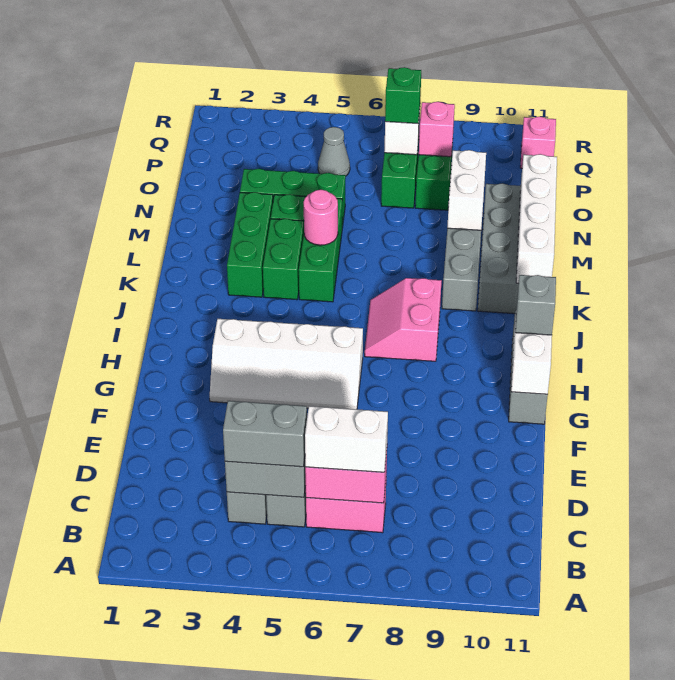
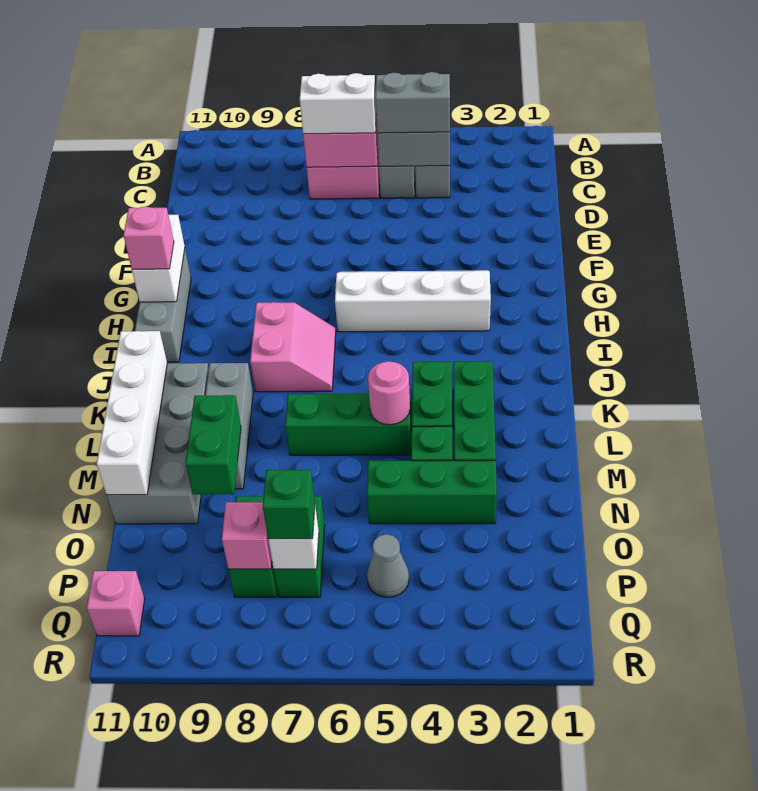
grey 1x1 brick [515,275,556,335] -> pink 1x1 brick [123,207,174,269]
green 1x3 brick [299,199,342,302] -> green 1x3 brick turned to [285,394,411,455]
white 1x2 brick [447,150,486,230] -> green 1x2 brick [185,395,241,494]

